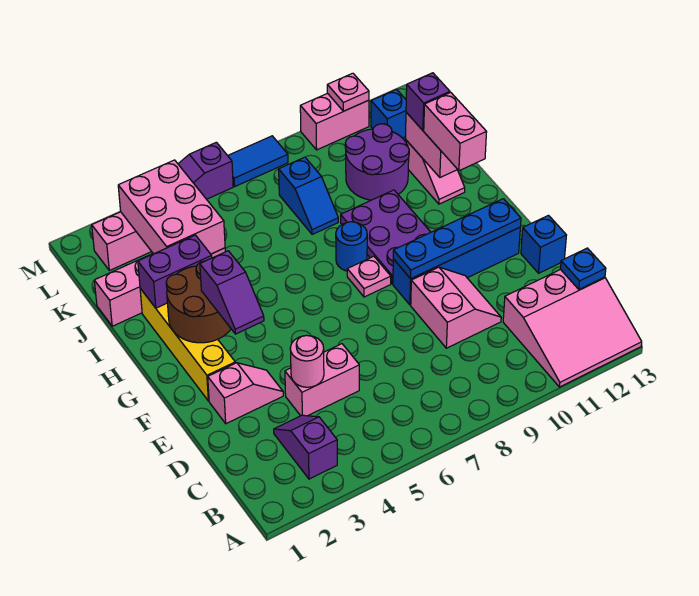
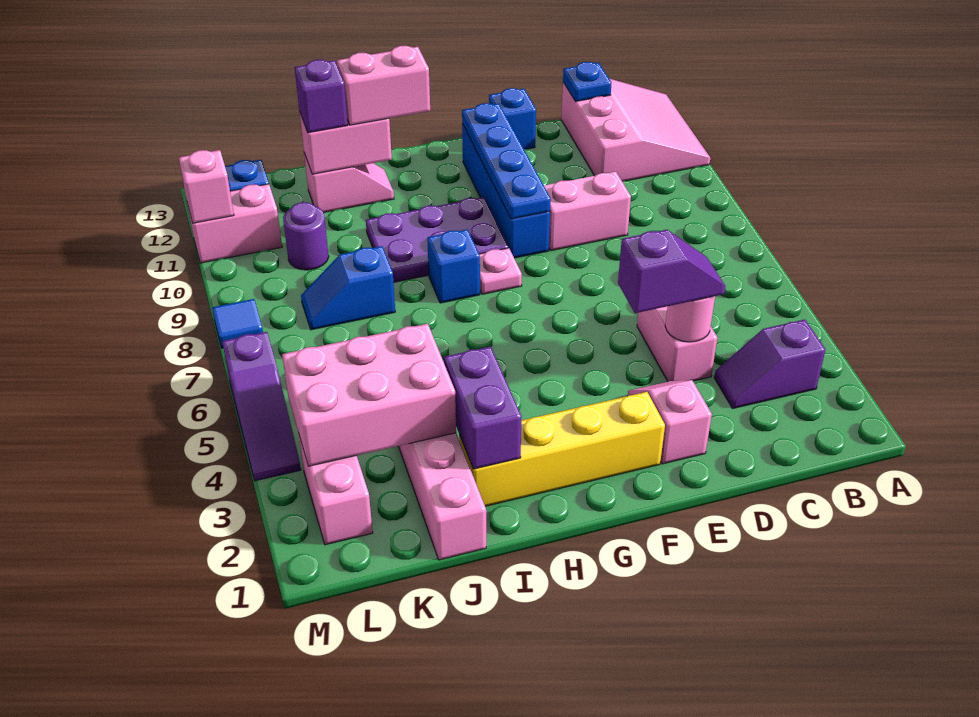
purple 1x2 slope [200,251,264,334] -> purple 1x2 slope moved to [618,230,725,313]
brown 2x2 round brick [166,261,231,343] -> none
blue 1x1 round brick [336,222,367,271] -> blue 1x1 brick [427,229,480,303]
blue 1x2 slope [279,157,338,234] -> blue 1x2 slope turned to [301,246,395,330]
purple 2x2 round brick [345,124,409,200] -> purple 1x1 round brick [283,202,329,270]
blue 1x2 tile [228,136,288,186] -> blue 1x1 tile [212,299,263,348]
pink 1x2 brick [300,93,369,150] -> pink 1x2 brick turned to [187,184,282,263]
pink 1x1 plate [327,73,369,111] -> pink 1x1 brick [179,150,234,223]

